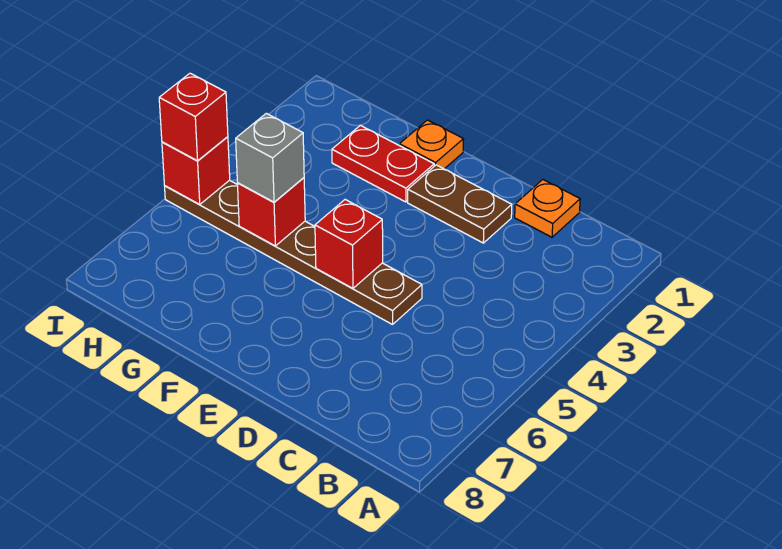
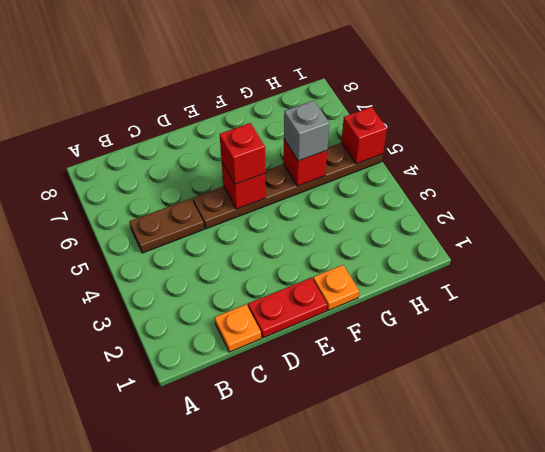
brown 1x2 plate [408,165,512,243] -> brown 1x2 plate moved to [129,199,204,253]
red 1x2 plate [332,125,434,202] -> red 1x2 plate moved to [248,278,327,338]
red 1x1 brick [159,73,228,161] -> red 1x1 brick moved to [220,123,265,184]

